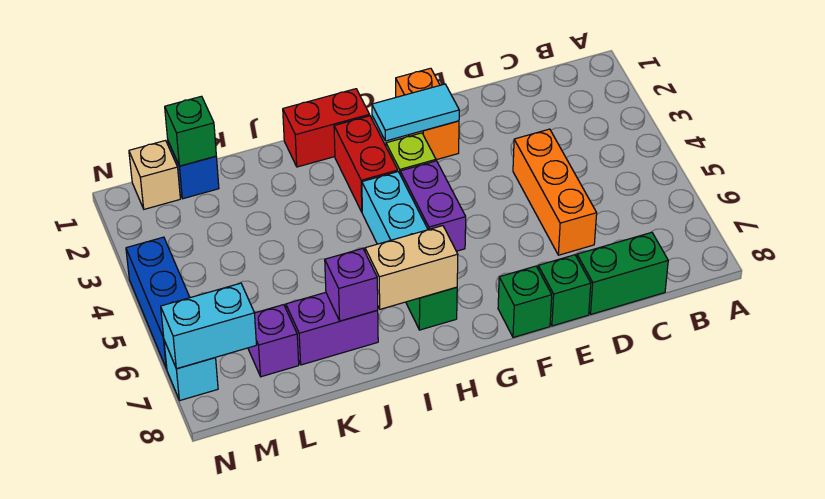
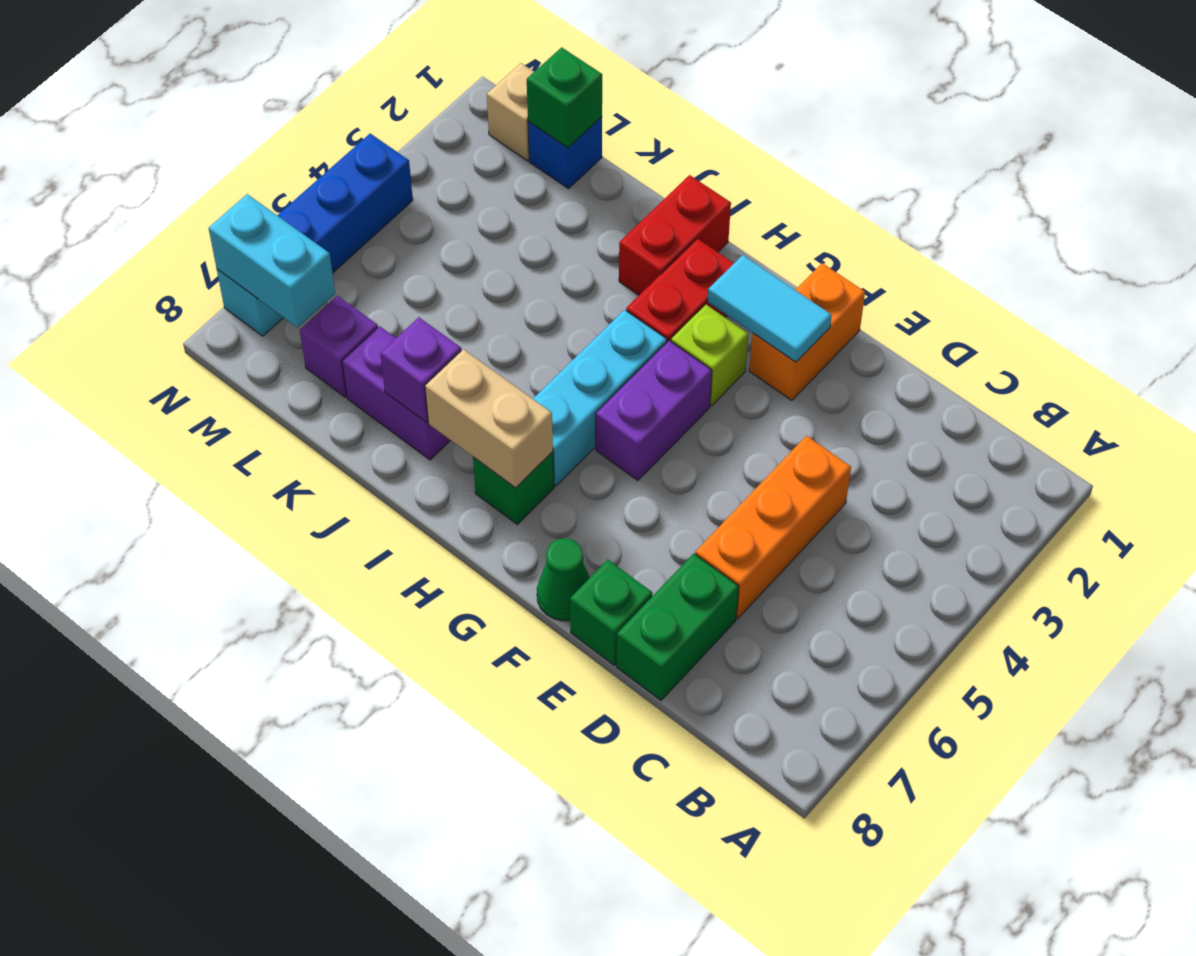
green 1x2 brick [577,232,668,314] -> green 1x2 brick turned to [617,553,739,700]
green 1x1 brick [498,266,552,337] -> green 1x1 cone [537,539,590,621]
red 1x2 brick [283,89,370,167] -> red 1x2 brick turned to [619,175,731,295]

